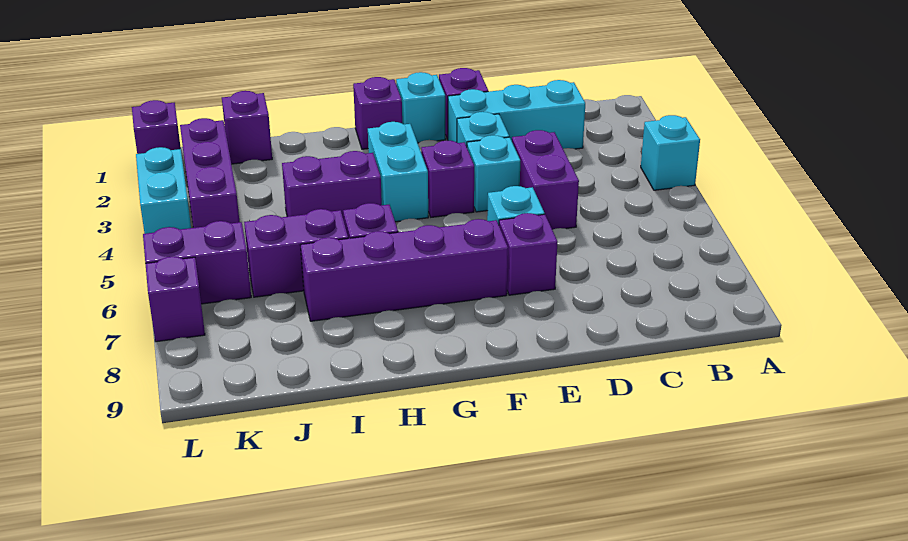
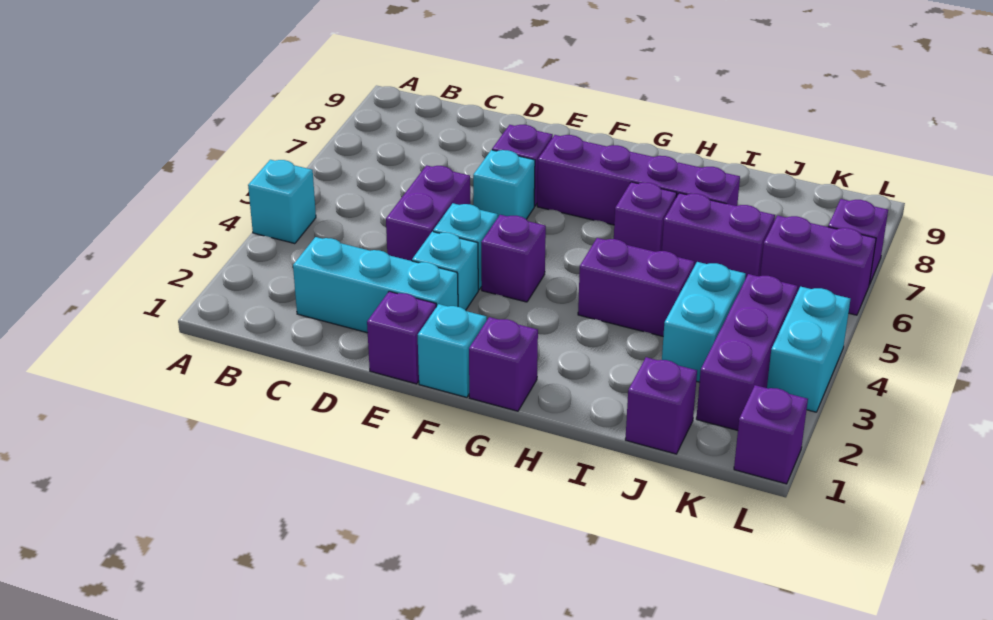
cyan 1x2 brick [368,122,428,222] -> cyan 1x2 brick moved to [662,262,746,382]

